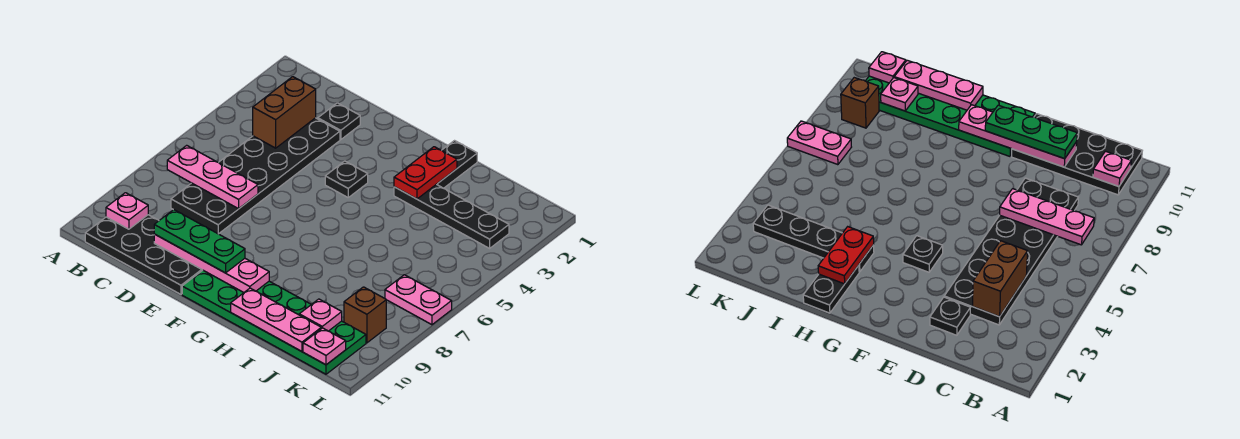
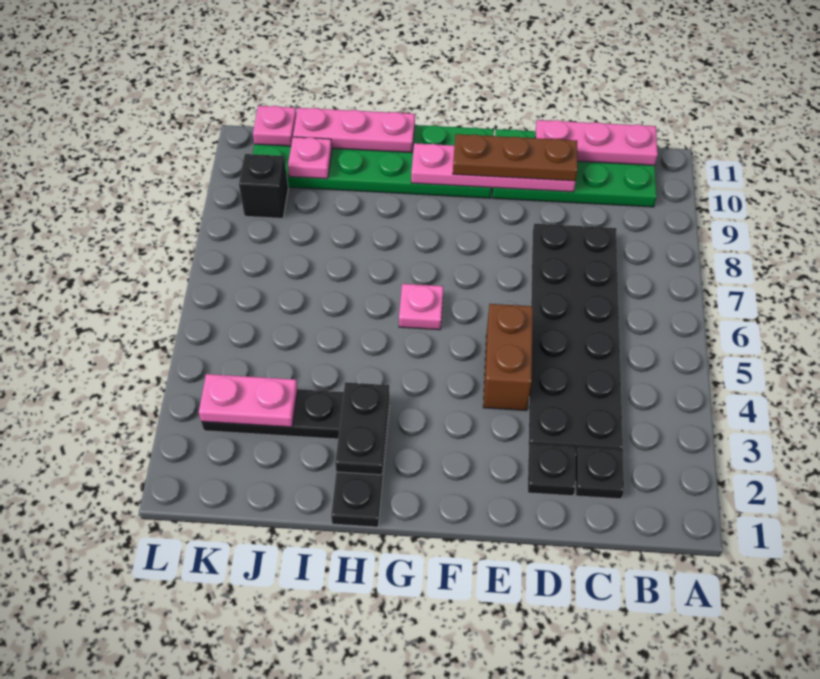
pink 1x3 plate [167,145,258,209] -> pink 1x3 plate moved to [535,120,658,165]
black 2x4 plate [85,215,202,294] -> green 2x4 plate [492,129,657,207]
pink 1x1 plate [106,193,148,229] -> pink 1x1 plate moved to [399,284,443,330]
brown 1x2 brick [253,77,316,148] -> brown 1x2 brick moved to [483,304,533,410]
green 1x3 plate [154,210,245,273] -> brown 1x3 plate [453,134,578,181]
black 1x1 plate [325,161,368,197] -> black 1x1 plate moved to [575,447,624,499]
red 1x2 plate [394,147,457,199] -> black 1x2 plate [335,382,390,475]
pink 1x2 plate [385,275,452,325] -> pink 1x2 plate moved to [199,374,298,427]
brown 1x1 brick [344,287,386,343] -> black 1x1 brick [239,154,288,218]

